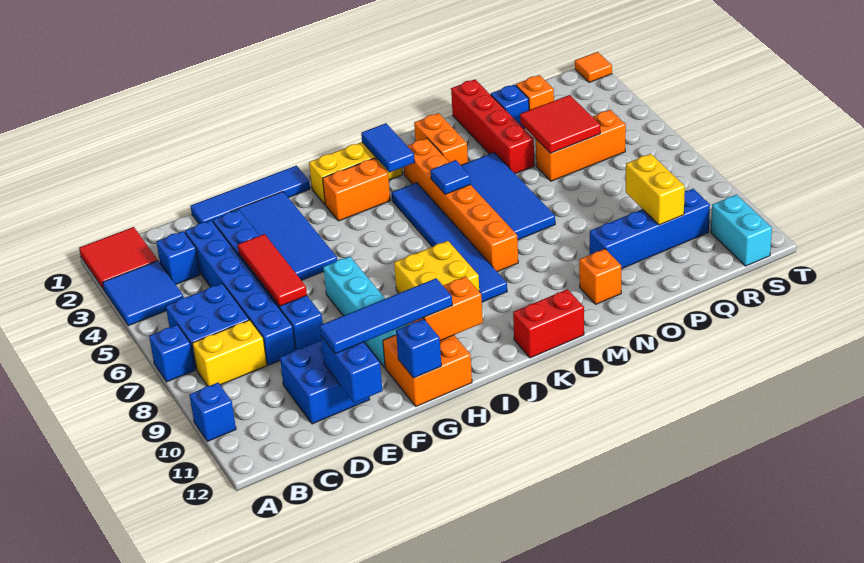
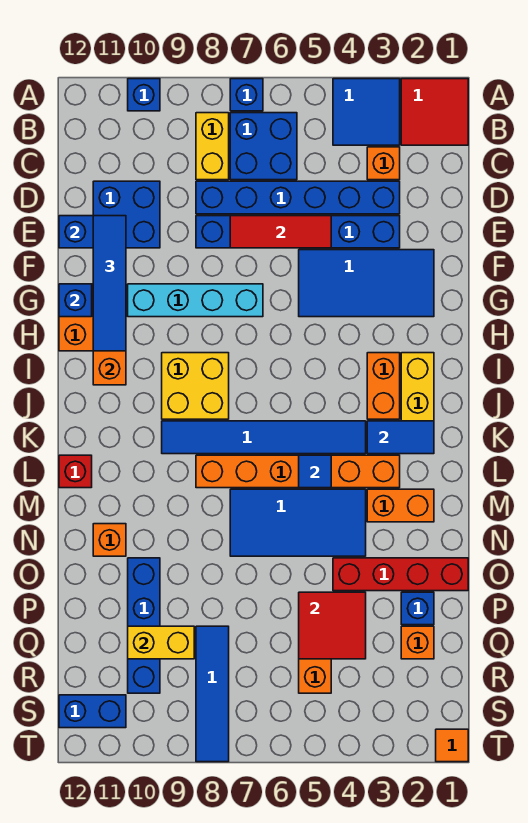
blue 1x1 brick [156,231,200,284] -> orange 1x1 brick [367,147,400,180]
blue 1x4 tile [191,166,310,223] -> blue 1x4 tile moved to [196,626,229,762]
red 1x2 brick [513,289,584,358] -> red 1x1 brick [59,455,92,488]
cyan 1x2 brick [711,195,772,266] -> blue 1x2 brick [59,695,126,728]

